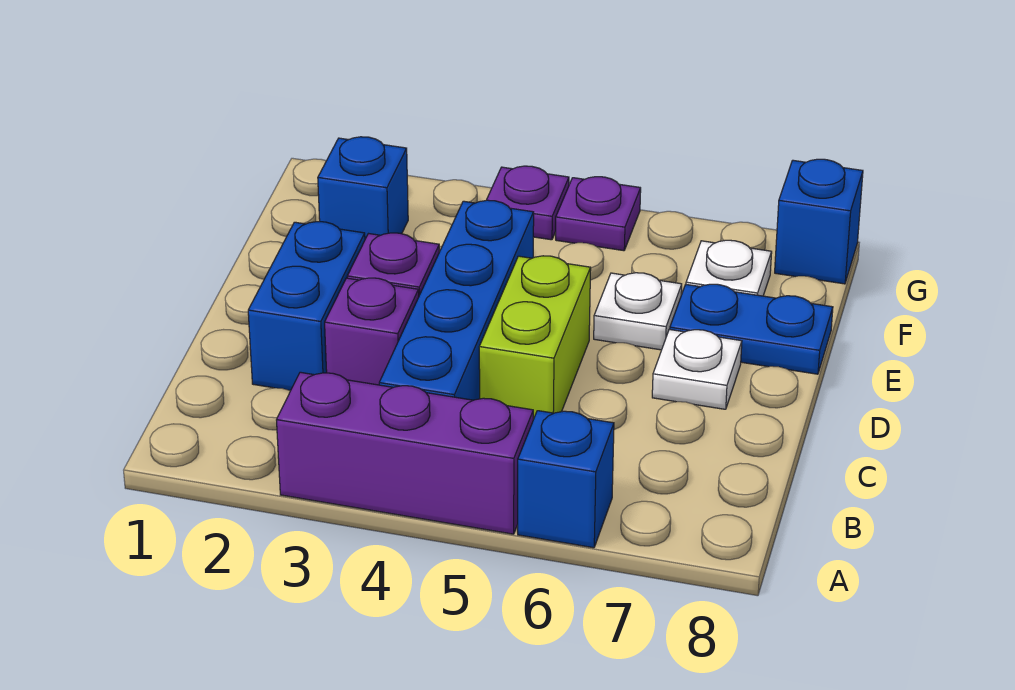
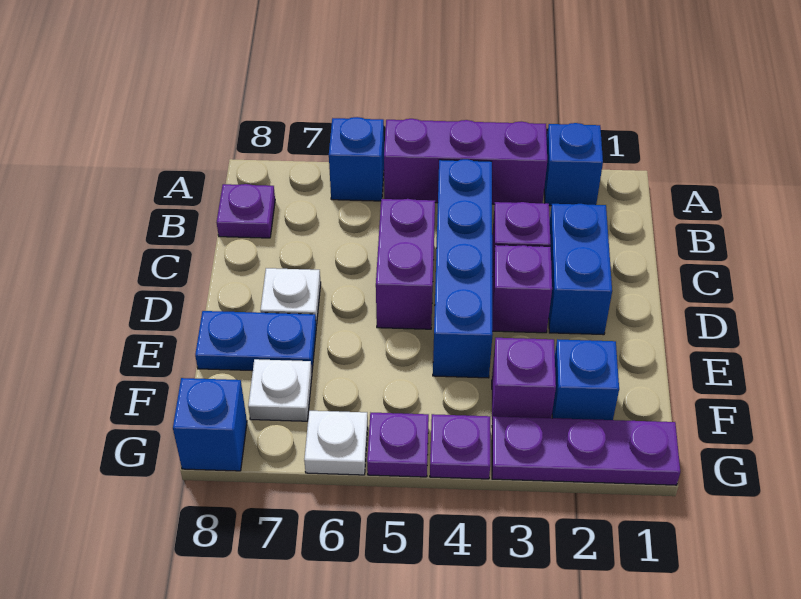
none -> blue 1x1 brick [544,123,603,206]
none -> purple 1x1 plate [217,184,275,238]
lime 1x2 brick [479,256,591,419] -> purple 1x2 brick [376,199,435,329]
white 1x1 plate [594,273,682,350] -> white 1x1 plate moved to [304,411,368,475]
none -> purple 1x1 brick [492,338,556,423]
none -> purple 1x3 plate [492,416,680,485]

